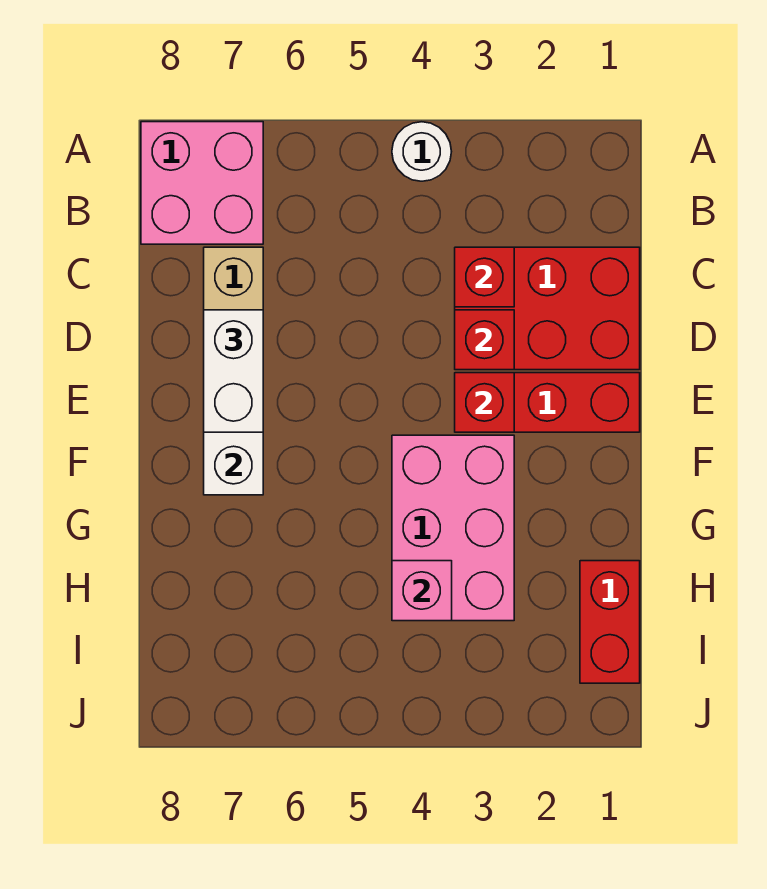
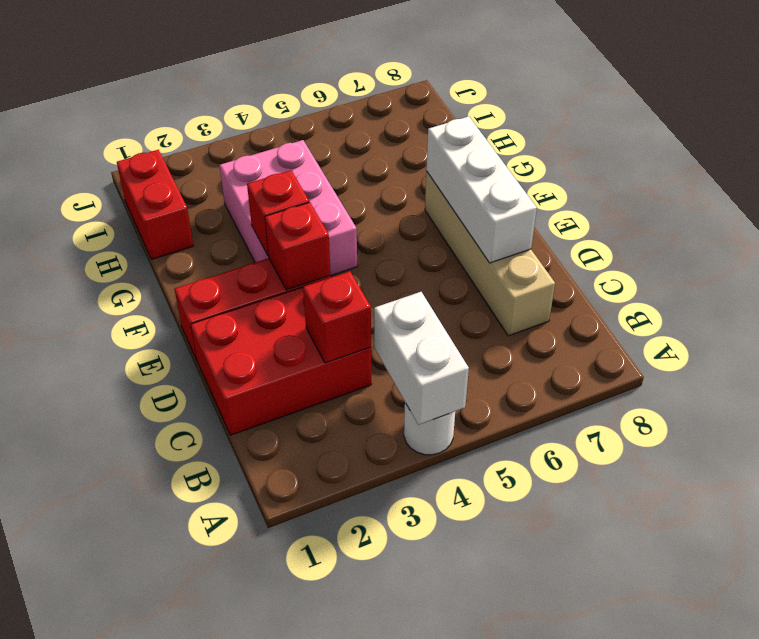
pink 2x2 brick [141,122,263,244] -> none
red 1x1 brick [455,310,514,370] -> red 1x1 brick moved to [247,170,309,256]
white 1x2 brick [204,310,263,432] -> white 1x2 brick moved to [374,292,469,425]
pink 1x1 brick [392,561,452,621] -> none

